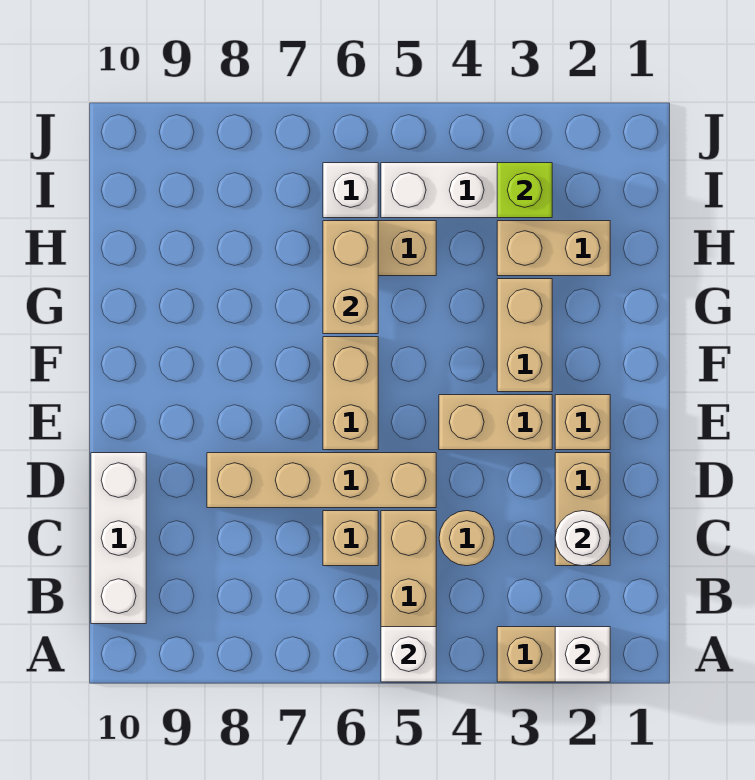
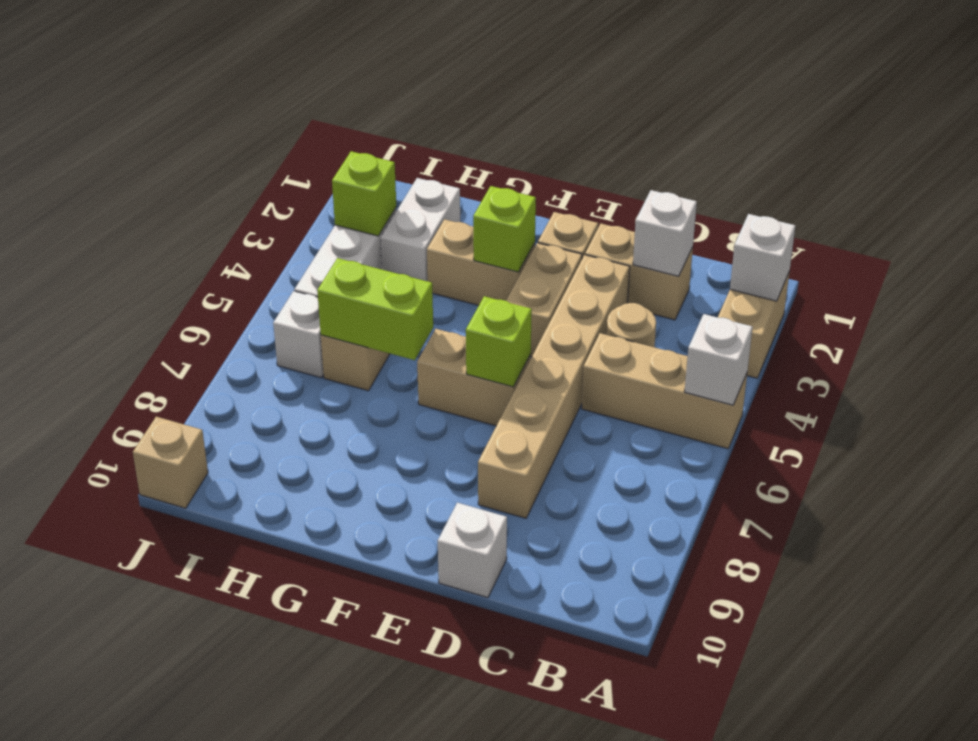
white 1x3 brick [91,453,146,624] -> white 1x1 brick [438,503,507,598]
white 1x1 round brick [555,511,610,566] -> white 1x1 brick [633,190,697,276]
tan 1x1 brick [323,511,378,566] -> tan 1x1 brick moved to [133,417,208,508]
tan 1x4 brick [207,453,436,508] -> tan 1x6 brick [478,255,630,518]
none -> lime 1x1 brick [466,296,532,387]
none -> lime 1x1 brick [473,186,536,272]
tan 1x2 brick [323,221,378,334] -> lime 1x2 brick [317,258,433,360]
tan 1x2 brick [497,221,610,276] -> white 1x2 brick [381,178,460,281]

